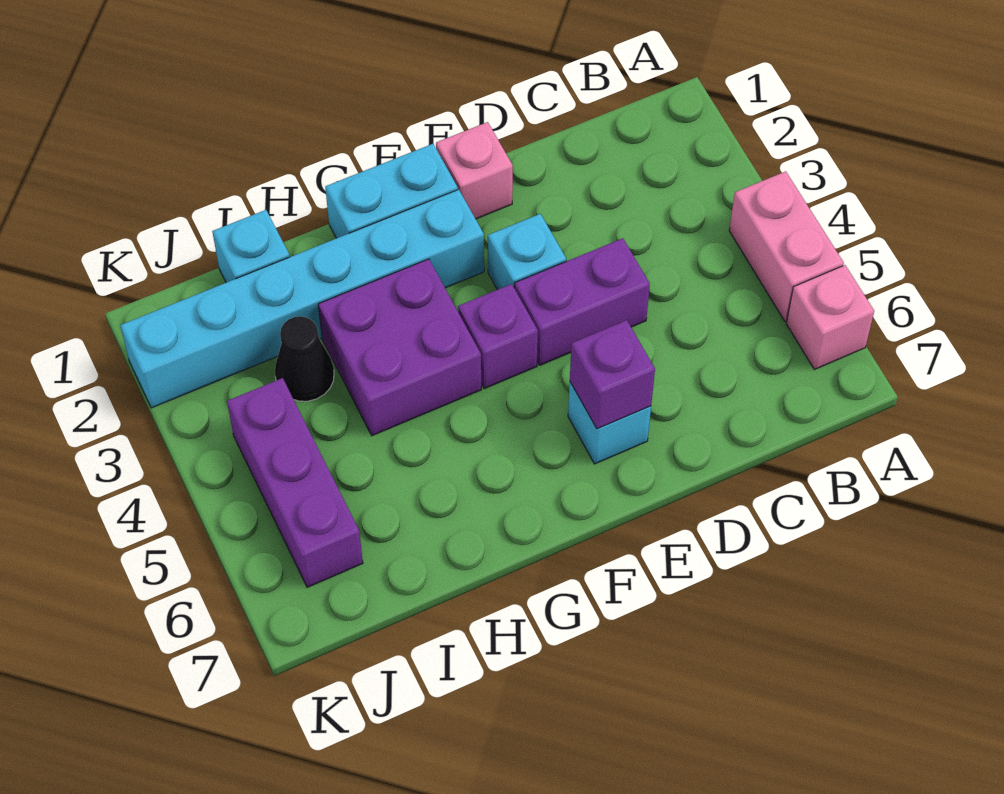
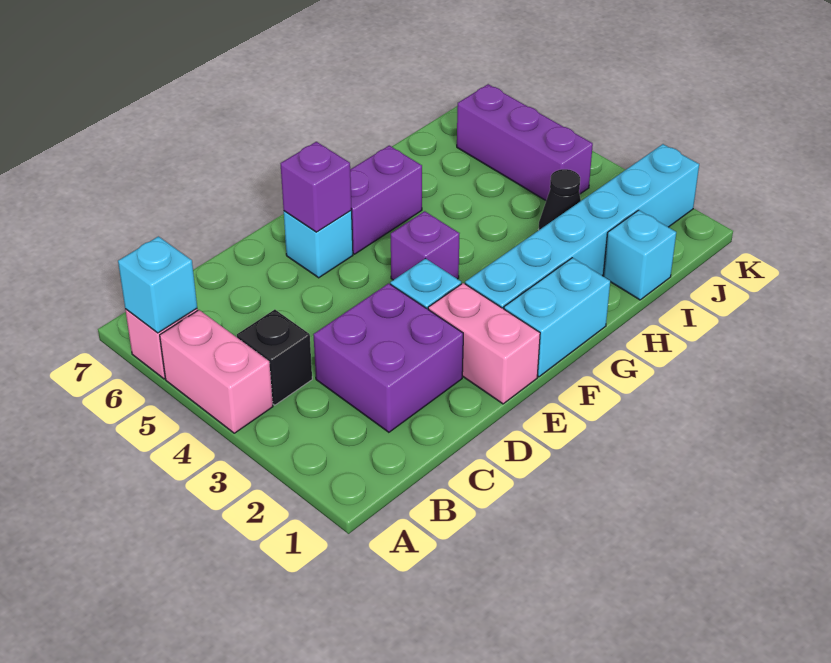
none -> cyan 1x1 brick [118,236,197,333]
none -> black 1x1 brick [237,310,312,405]
purple 1x2 brick [514,238,650,365] -> purple 1x2 brick moved to [350,146,422,254]
pink 1x1 brick [436,122,513,219] -> pink 1x2 brick [428,283,540,404]
purple 2x2 brick [318,259,481,436] -> purple 2x2 brick moved to [313,283,463,432]

